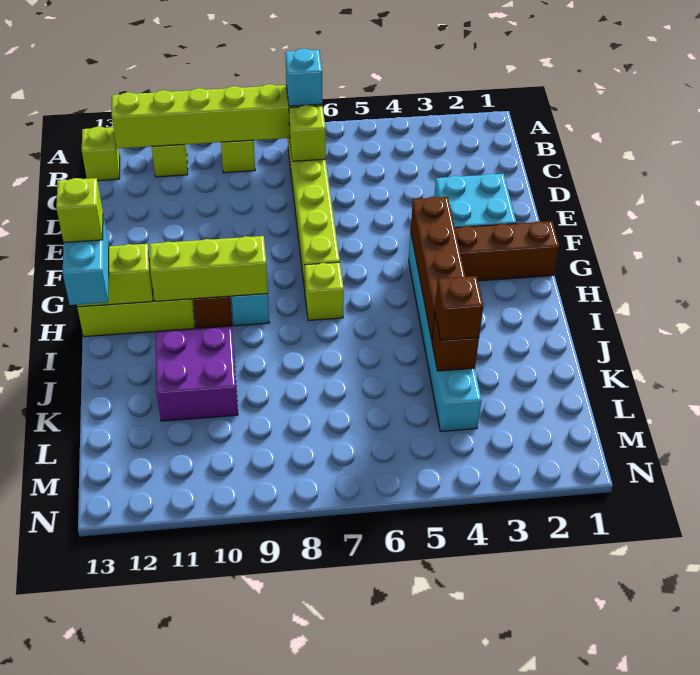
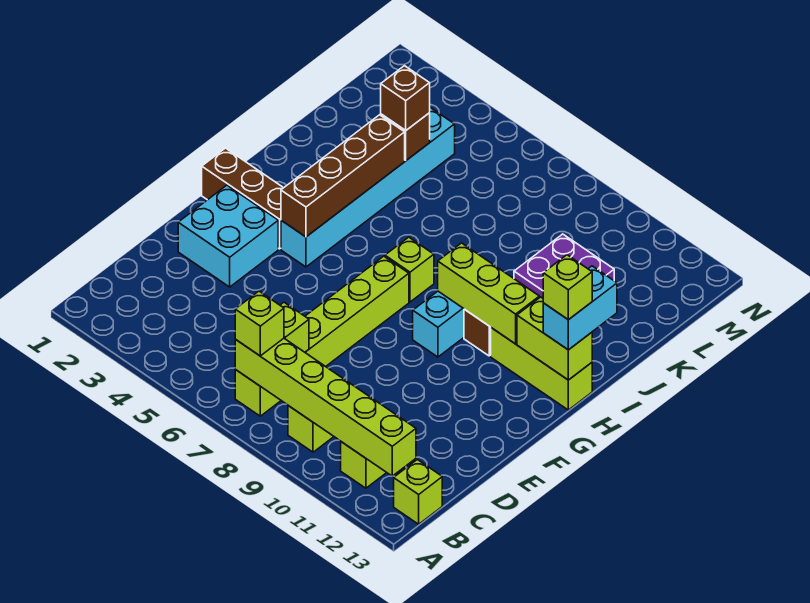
cyan 1x1 brick [285,49,322,106] -> lime 1x1 brick [235,291,284,356]

